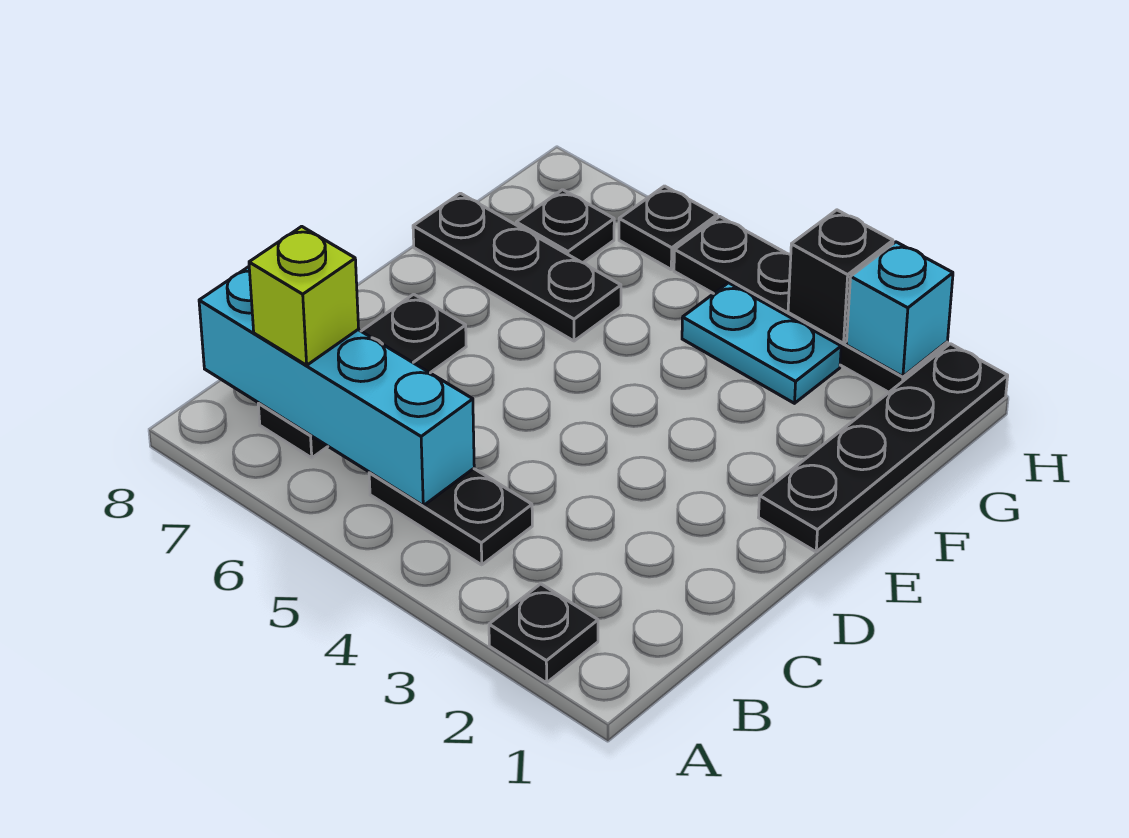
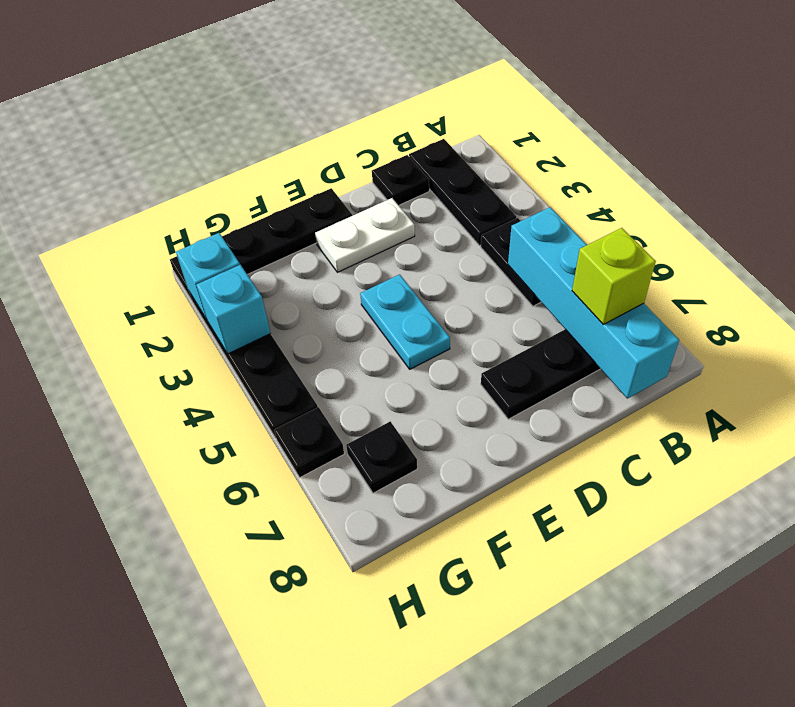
black 1x1 plate [489,584,598,683] -> black 1x1 plate moved to [372,155,429,205]
none -> white 1x2 plate [315,198,415,272]
black 1x3 plate [413,193,621,341] -> black 1x3 plate moved to [409,139,516,246]
cyan 1x2 plate [682,283,841,403] -> cyan 1x2 plate moved to [360,274,450,369]
black 1x1 brick [788,210,893,343] -> cyan 1x1 brick [196,265,270,354]

